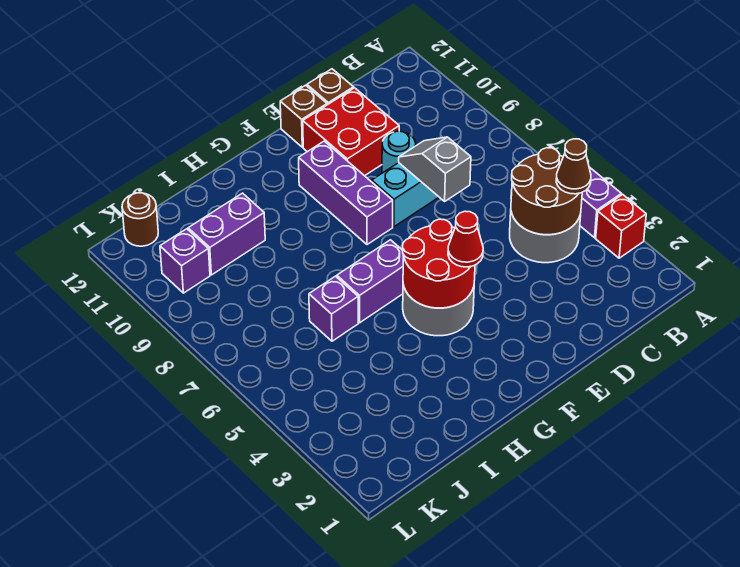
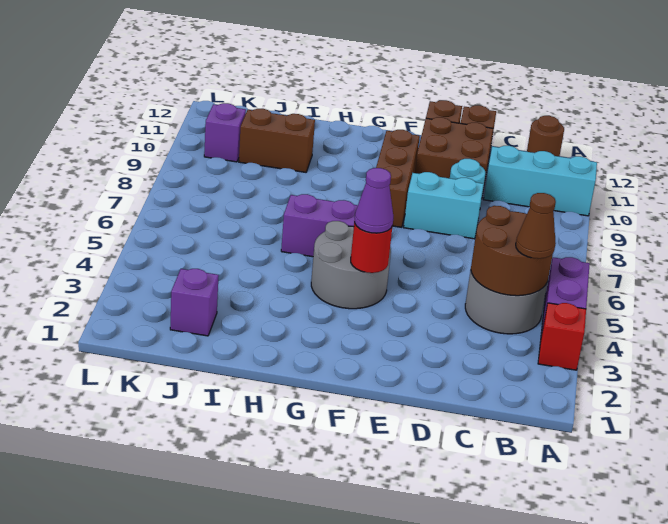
none -> cyan 1x3 brick [484,146,597,216]
grey 1x2 slope [399,137,471,201] -> none
red 2x2 brick [303,88,399,176] -> brown 2x2 brick [415,117,493,195]
red 2x2 round brick [403,219,475,308] -> red 1x1 round brick [351,221,393,273]
red 1x1 cone [448,211,483,267] -> purple 1x1 cone [355,168,393,233]
purple 1x3 brick [299,141,393,244] -> brown 1x3 brick [376,130,420,227]
purple 1x1 brick [309,276,358,341] -> purple 1x1 brick moved to [170,269,219,336]
purple 1x2 brick [188,193,265,275] -> brown 1x2 brick [239,109,315,172]
brown 1x1 round brick [122,193,158,246] -> brown 1x1 round brick moved to [527,116,564,156]

